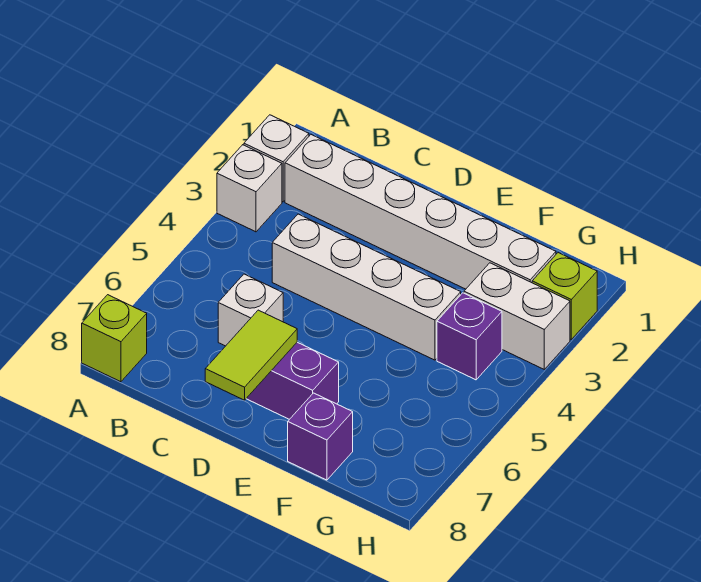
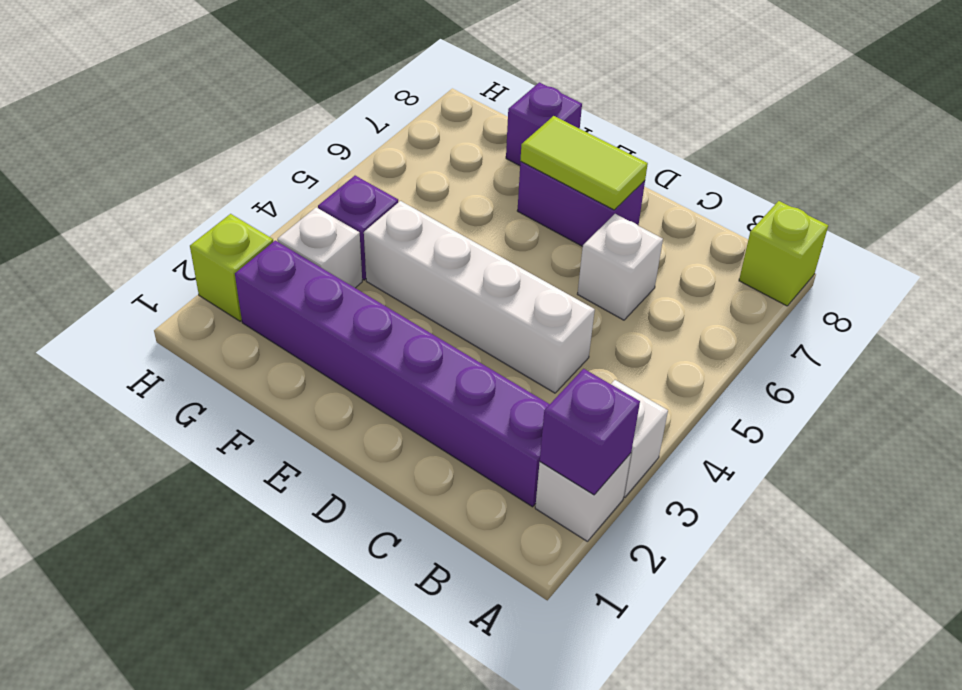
none -> purple 1x1 brick [540,369,640,495]
white 1x6 brick [285,135,556,289] -> purple 1x6 brick [235,241,550,507]
lime 1x2 tile [205,310,297,400] -> lime 1x2 tile turned to [520,116,648,210]
white 1x2 brick [464,263,570,369] -> white 1x1 brick [277,207,362,288]

